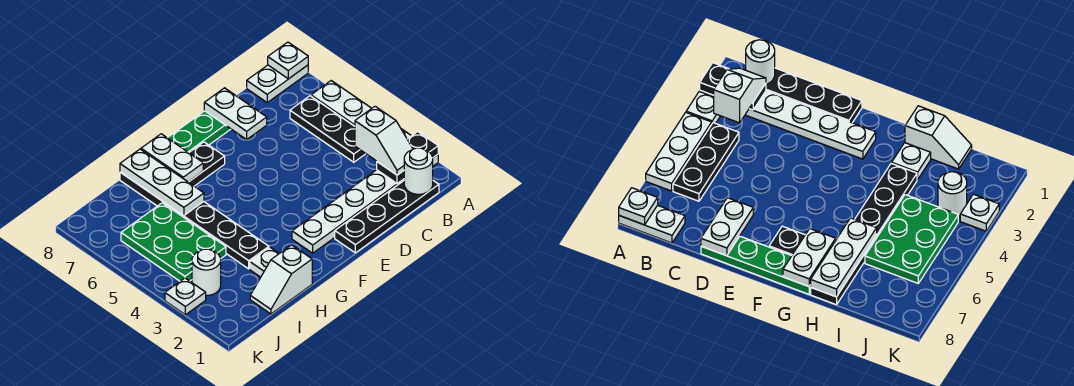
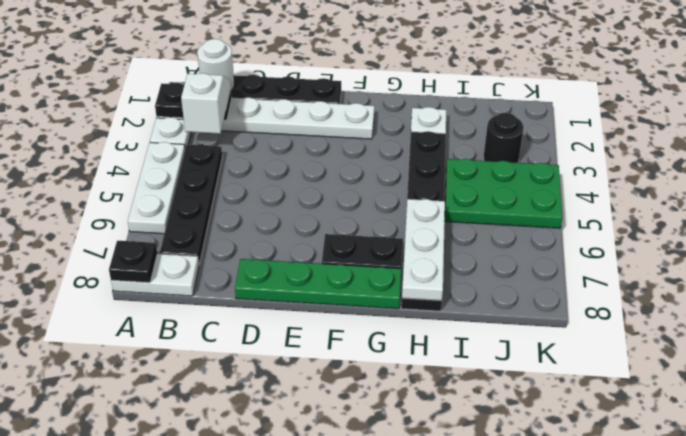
white 1x1 plate [268,42,308,79] -> black 1x1 plate [109,241,157,283]
black 1x3 plate [290,96,366,162] -> black 1x4 plate [160,144,222,264]
white 1x2 plate [204,88,267,139] -> none
white 1x2 plate [141,134,203,182] -> none
white 1x2 slope [250,245,312,314] -> none
green 2x3 plate [121,203,226,281] -> green 2x3 plate turned to [445,159,562,228]
white 1x1 round brick [192,249,221,295] -> black 1x1 round brick [483,113,524,163]
white 1x1 plate [165,278,206,315] -> none

